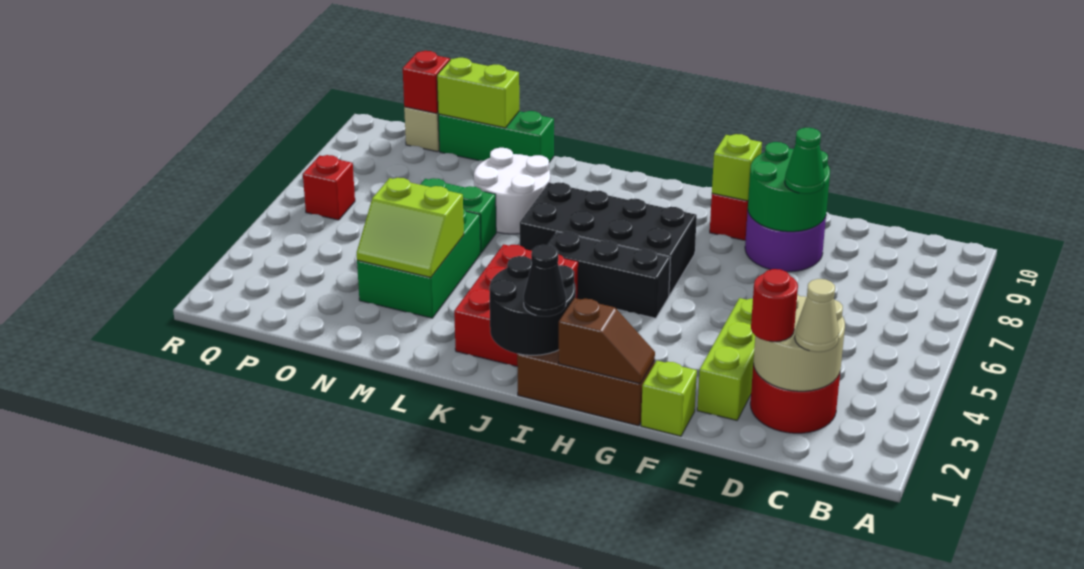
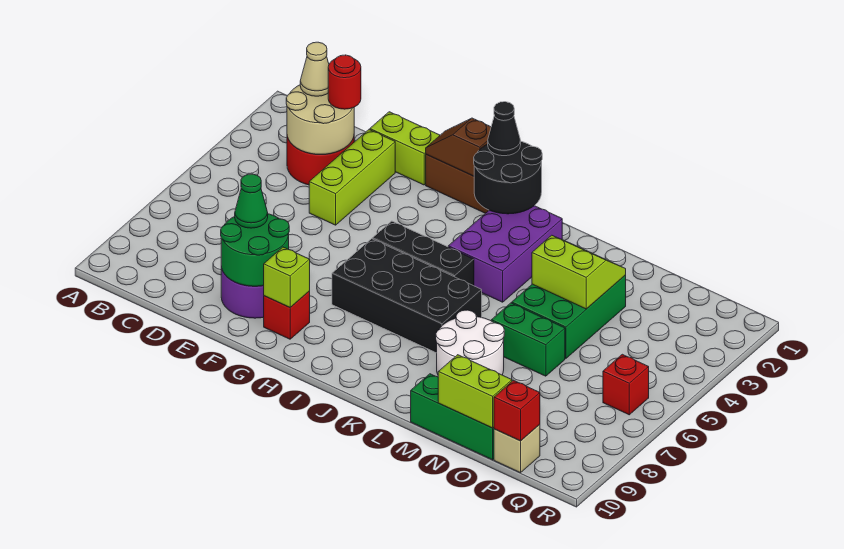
lime 1x1 brick [641,361,697,436] -> lime 1x2 brick [370,112,440,185]
red 2x3 brick [454,244,578,367] -> purple 2x3 brick [448,206,562,302]

